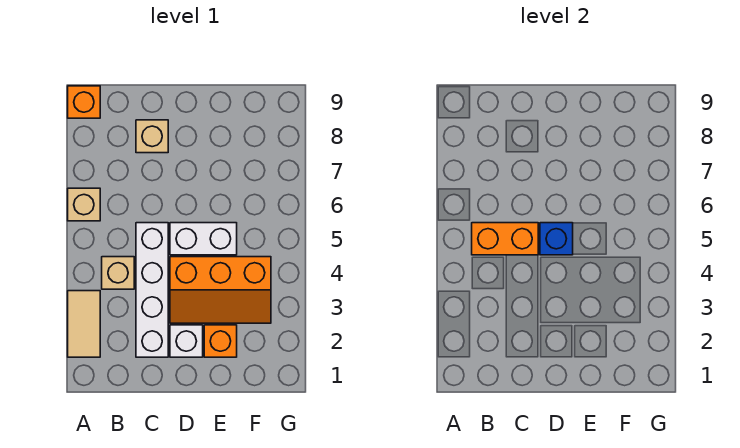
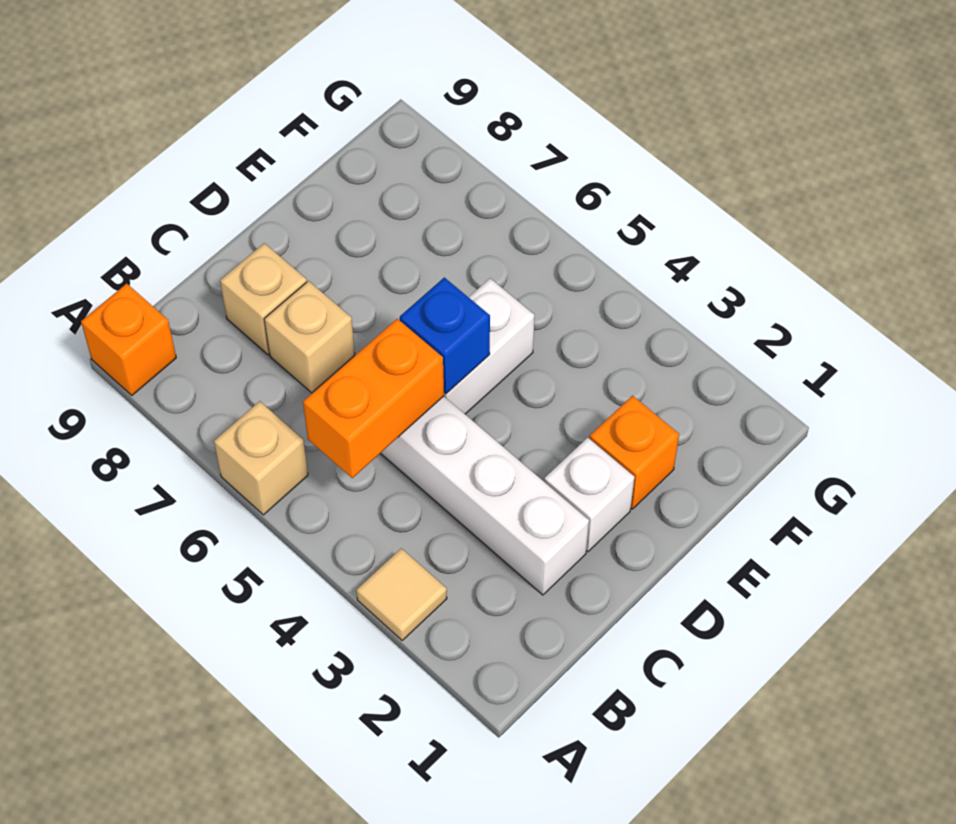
tan 1x2 tile [68,291,100,357] -> tan 1x1 tile [356,548,447,640]
tan 1x1 brick [102,257,134,289] -> tan 1x1 brick moved to [264,281,355,393]
orange 2x3 slope [170,257,271,323] -> none

